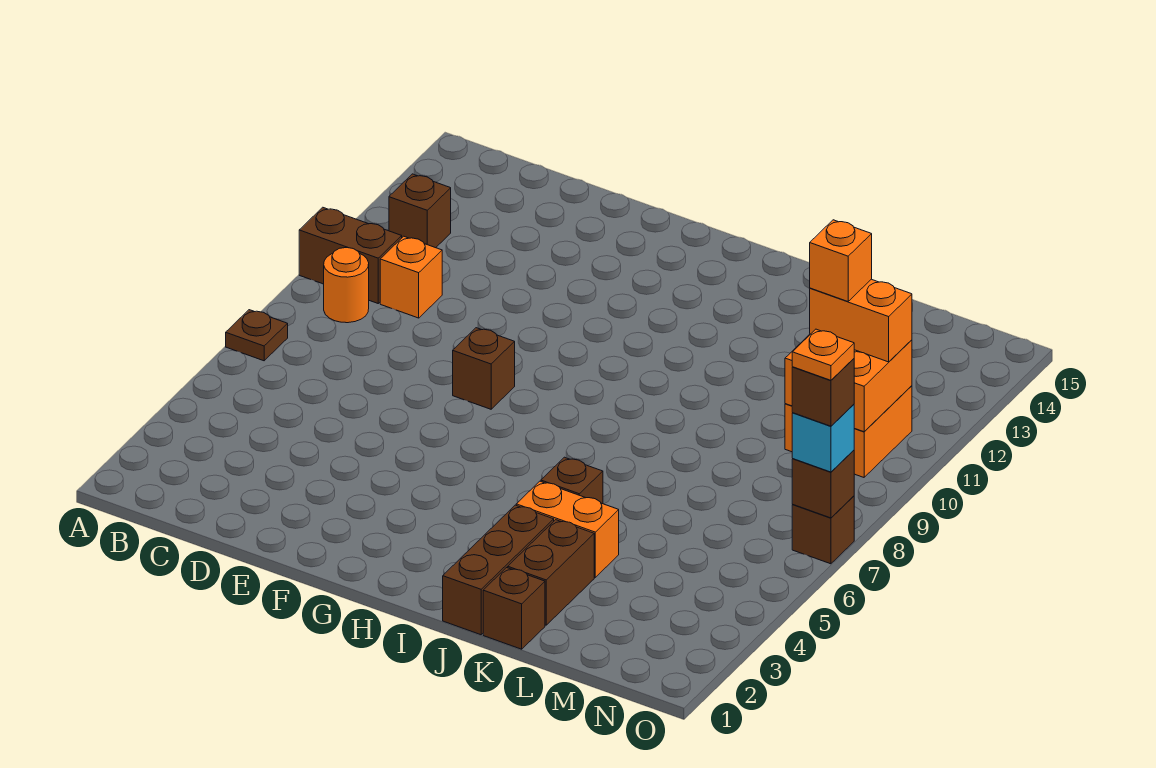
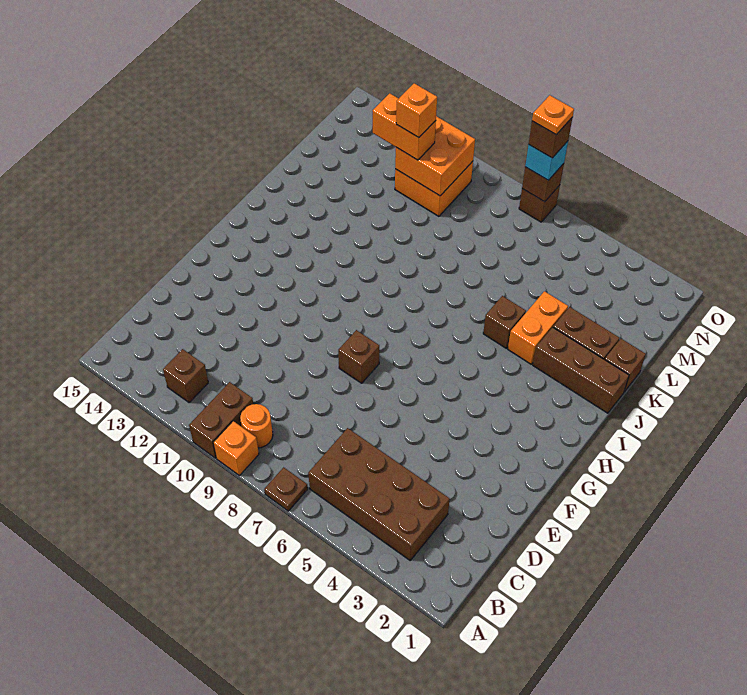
none -> brown 2x4 brick [308,428,450,560]
orange 1x1 brick [380,236,442,318] -> orange 1x1 brick moved to [213,421,259,475]
orange 1x2 brick [810,279,912,362] -> orange 1x2 brick turned to [373,93,436,160]

